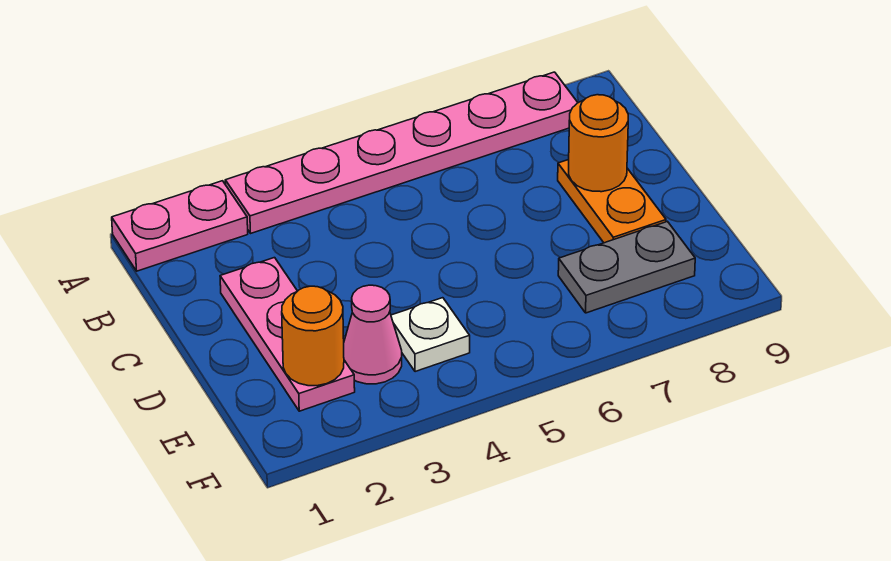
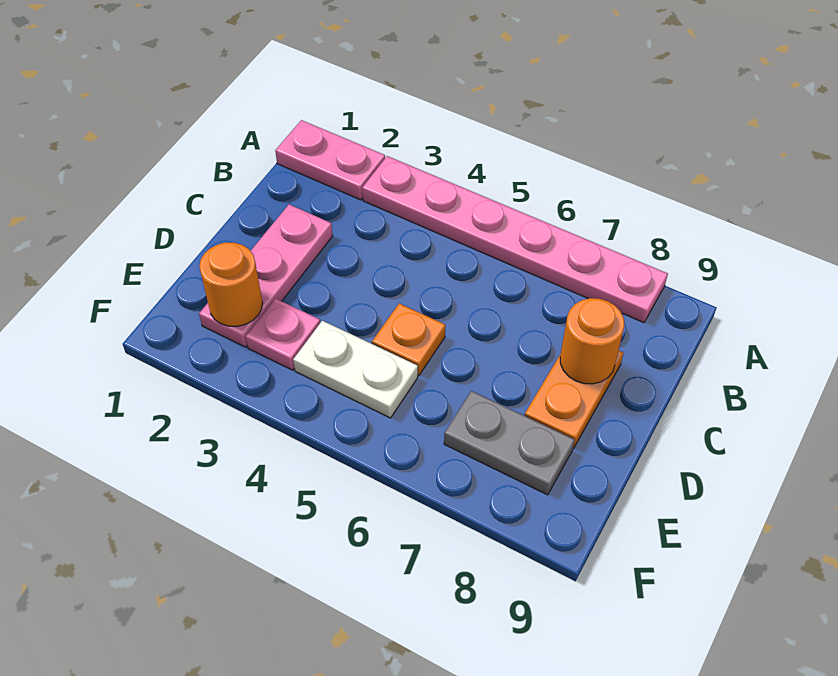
none -> orange 1x1 plate [372,304,445,375]
pink 1x1 cone [344,285,402,384] -> pink 1x1 plate [246,298,320,370]
white 1x1 plate [391,298,470,372] -> white 1x2 plate [293,321,418,418]

